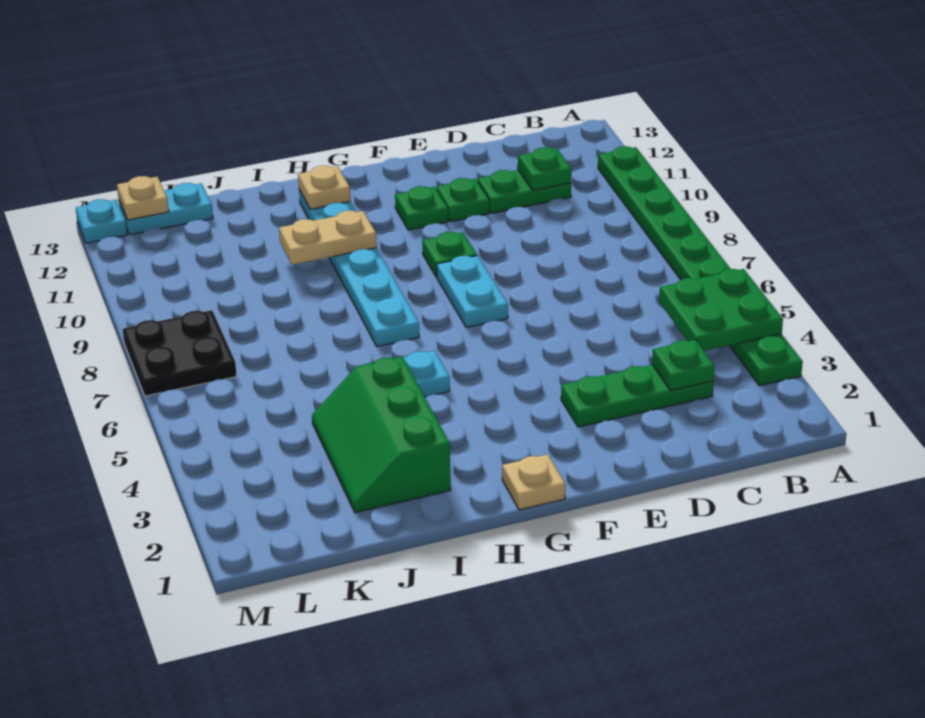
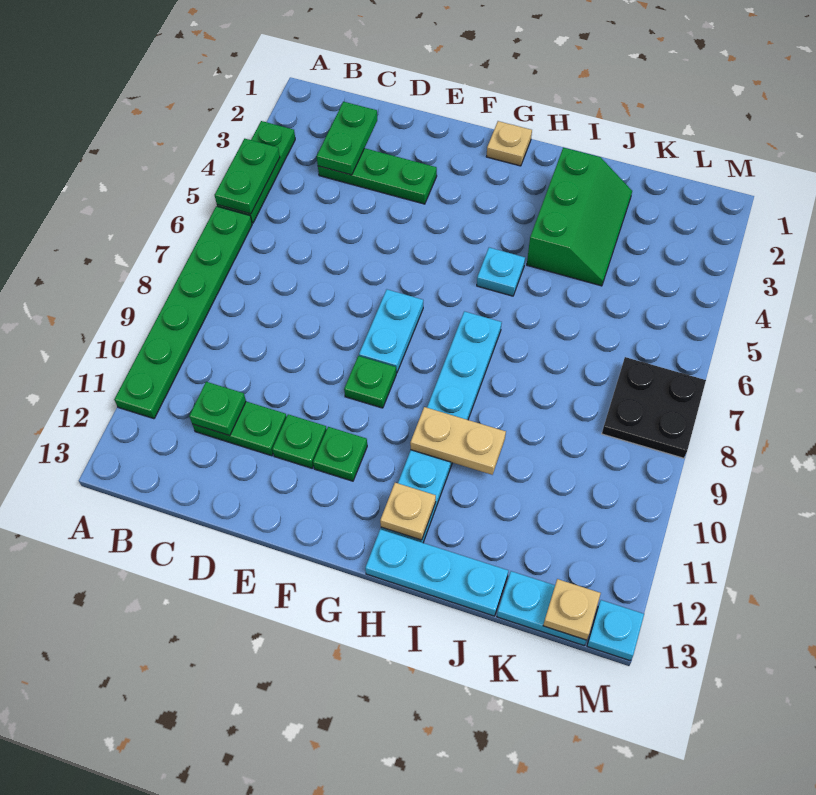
green 2x2 plate [659,269,783,351] -> green 1x2 plate [215,139,280,214]
green 1x1 plate [652,340,715,391] -> green 1x2 plate [317,102,377,175]
none -> cyan 1x3 plate [365,529,508,616]

